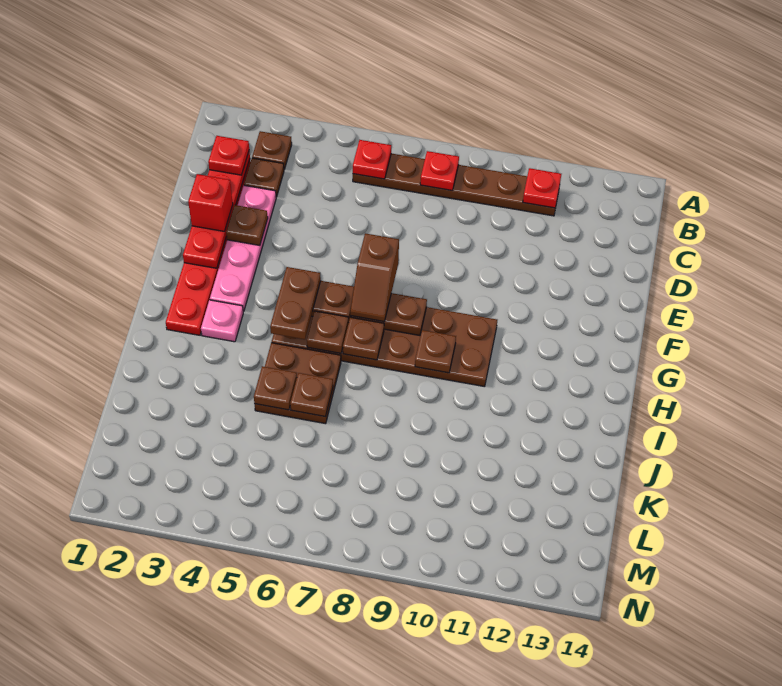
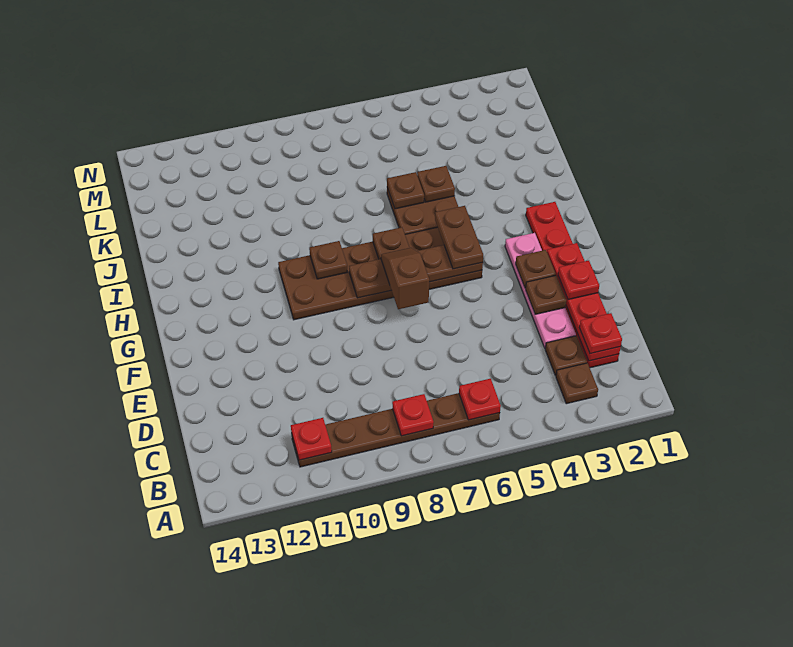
red 1x1 brick [188,174,233,232] -> red 1x1 plate [558,261,599,300]
pink 1x1 plate [201,300,243,342] -> none
brown 1x1 plate [307,311,349,353] -> brown 1x1 plate moved to [516,250,556,288]

